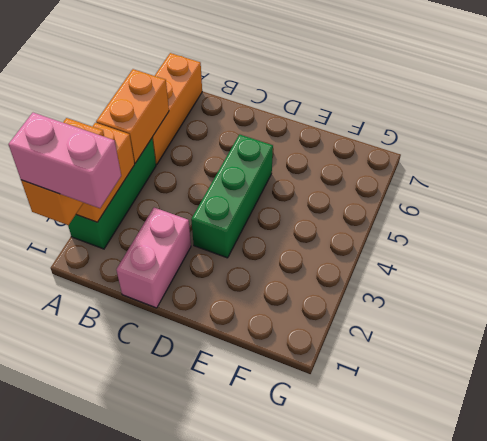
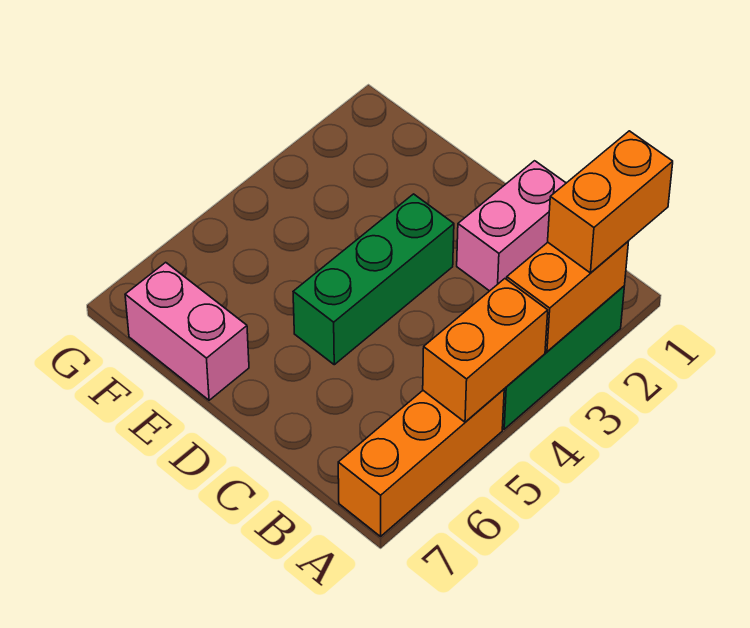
pink 1x2 brick [9,113,121,208] -> pink 1x2 brick moved to [125,262,249,400]

